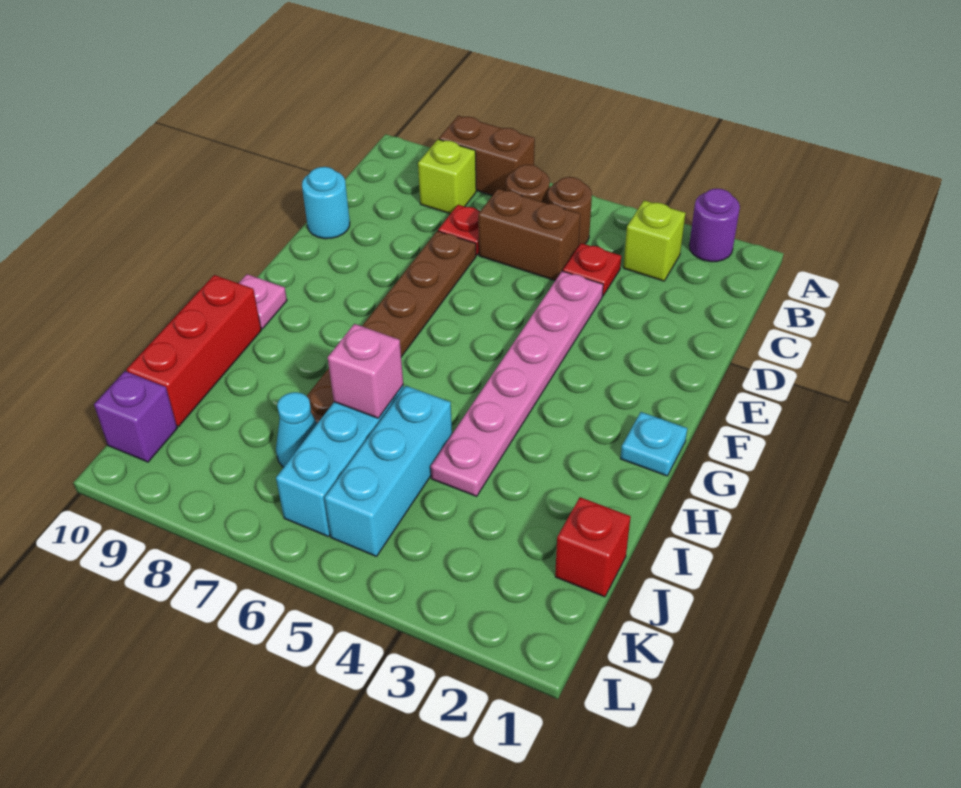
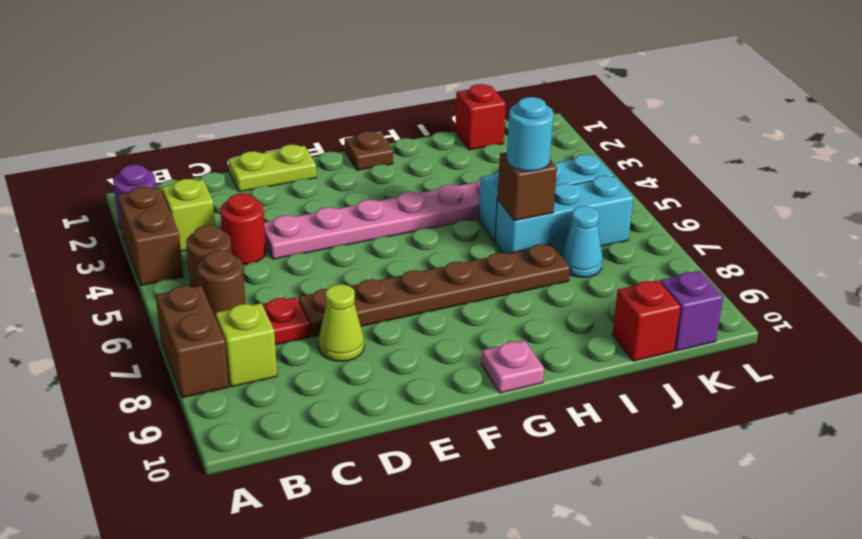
red 1x1 plate [563,243,621,296] -> red 1x1 round brick [220,193,266,265]
brown 1x2 brick [478,189,580,281] -> brown 1x2 brick moved to [118,187,183,286]
none -> lime 1x2 plate [228,145,316,192]
none -> lime 1x1 cone [318,284,364,361]
cyan 1x1 round brick [302,167,350,239] -> cyan 1x1 round brick moved to [507,97,553,171]
cyan 1x1 plate [620,412,687,476] -> brown 1x1 plate [345,131,393,170]
red 1x3 brick [127,275,261,426] -> red 1x1 brick [612,281,681,361]
pink 1x1 brick [328,324,403,418] -> brown 1x1 brick [497,152,557,221]

